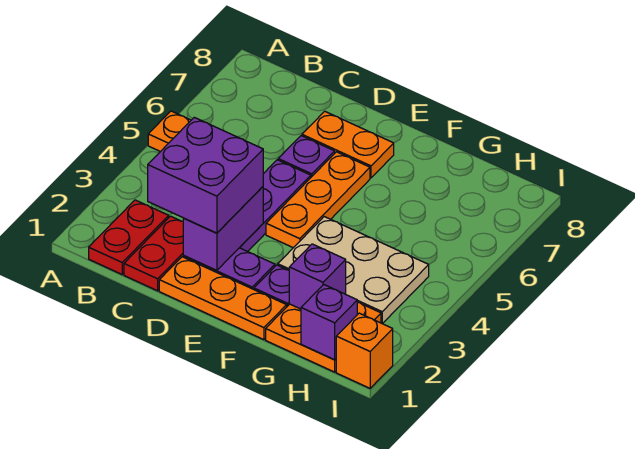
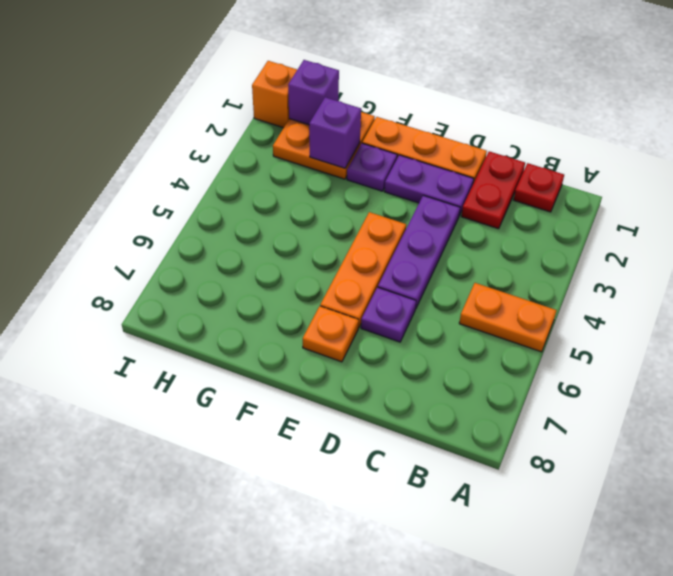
red 1x2 plate [89,200,169,274] -> red 1x1 plate [514,163,564,212]
purple 2x2 brick [148,117,263,233] -> none
purple 1x2 brick [183,187,263,271] -> none
orange 1x2 plate [302,111,394,178] -> orange 1x1 plate [303,306,359,362]
tan 2x3 plate [278,217,429,324] -> none

